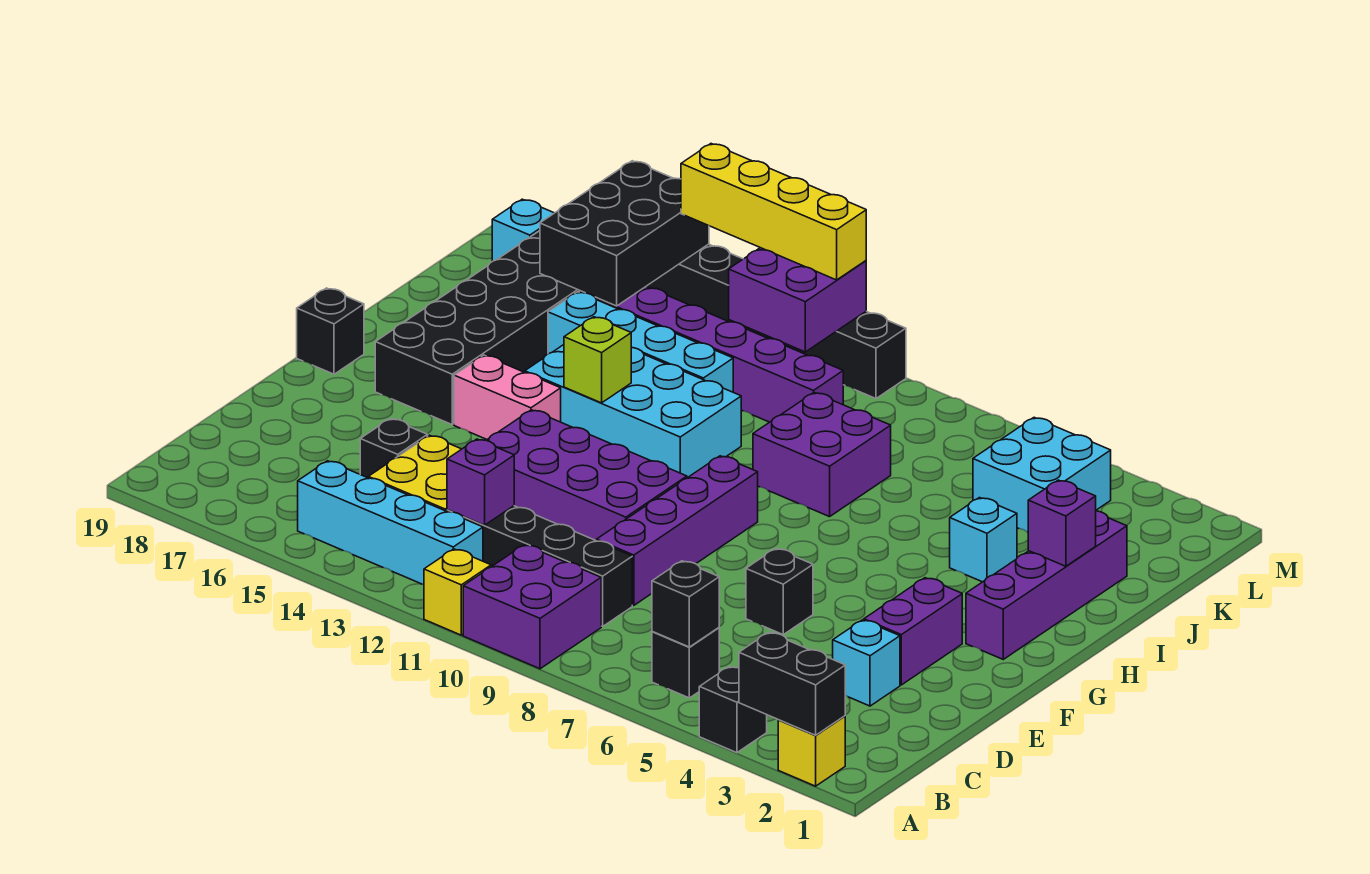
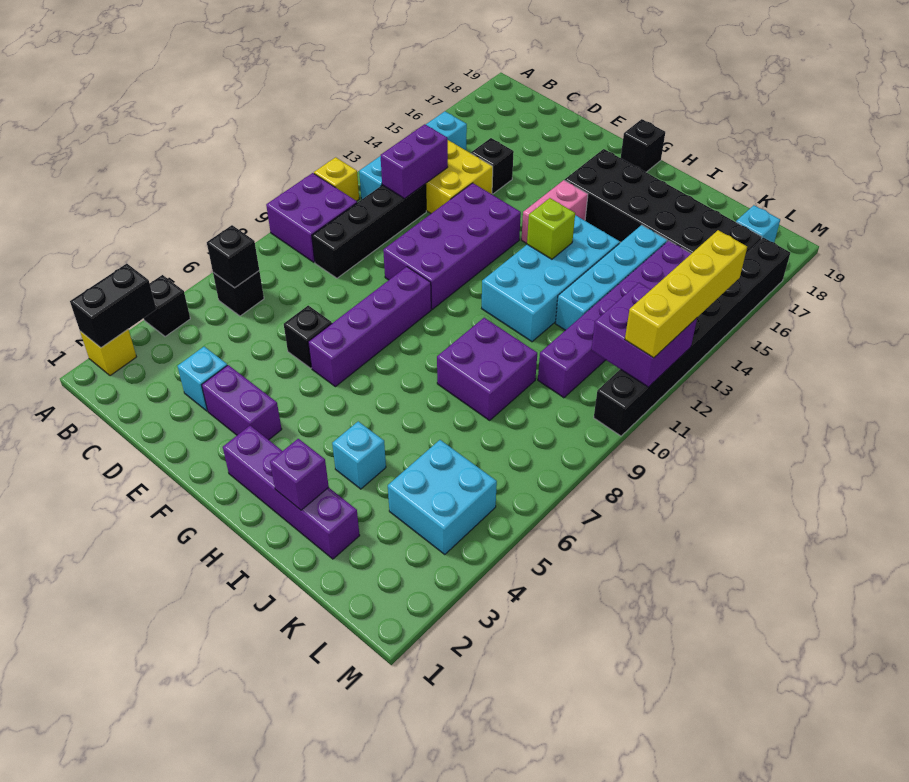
purple 1x1 brick [447,439,514,525] -> purple 1x2 brick [381,124,448,199]
purple 1x4 brick [596,456,758,605] -> purple 1x4 brick turned to [308,267,431,387]
black 2x3 brick [540,161,709,306] -> none

